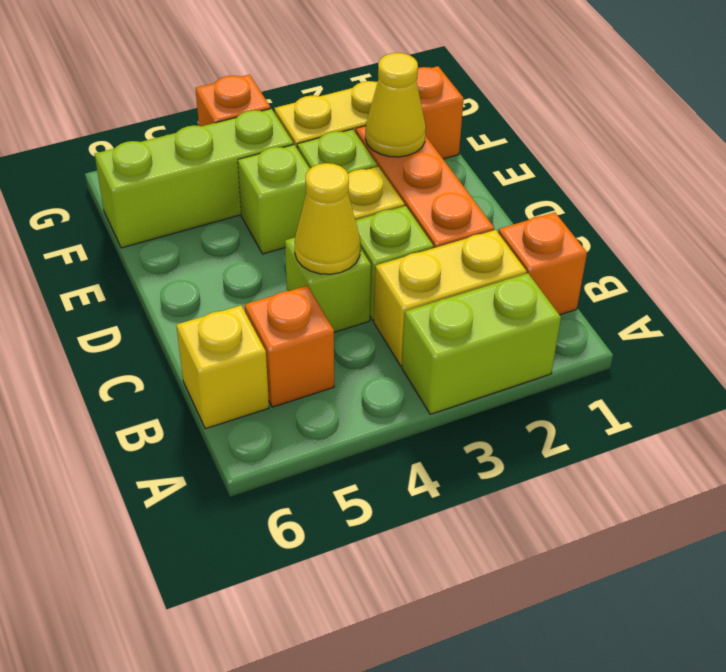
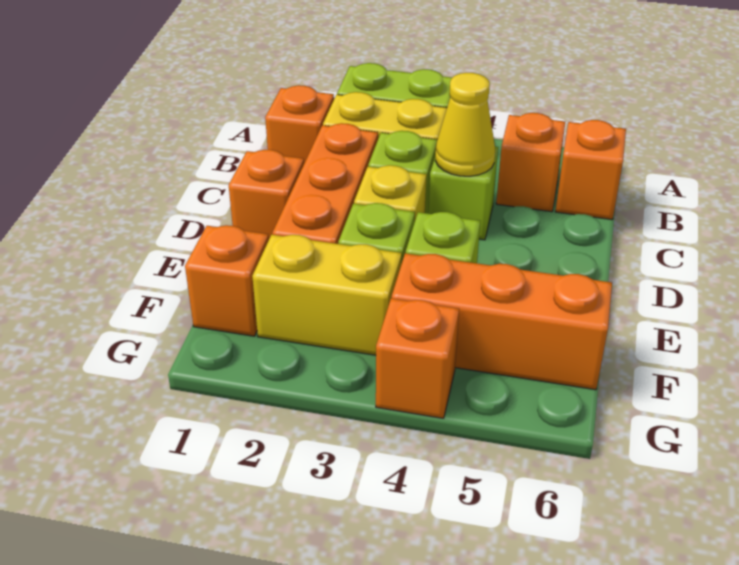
yellow 1x1 brick [176,305,269,429] -> orange 1x1 brick [555,120,626,219]
none -> orange 1x1 brick [229,150,304,239]
yellow 1x1 cone [365,53,426,157] -> none
lime 1x3 brick [95,109,293,248] -> orange 1x3 brick [392,253,612,390]

